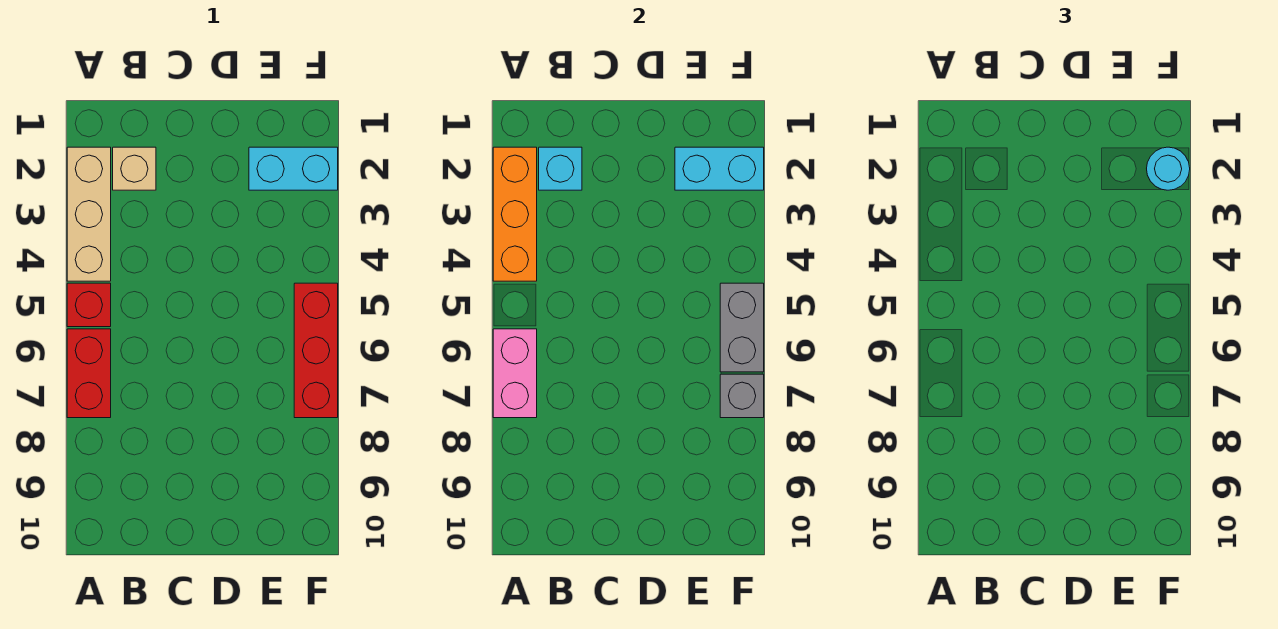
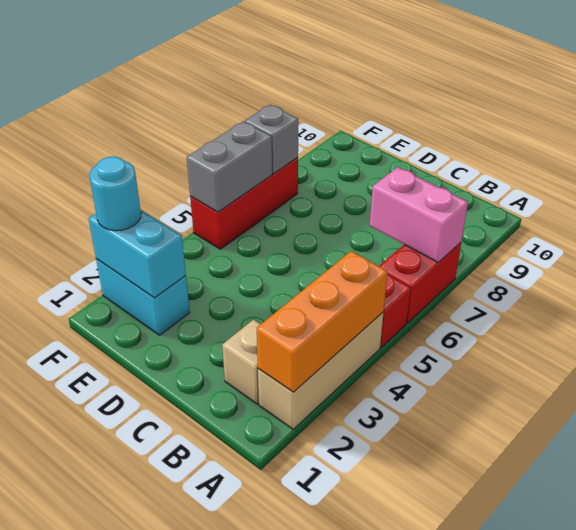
pink 1x2 brick [493,329,537,418] -> pink 1x2 brick turned to [370,167,468,262]
cyan 1x1 brick [539,147,582,190] -> none

